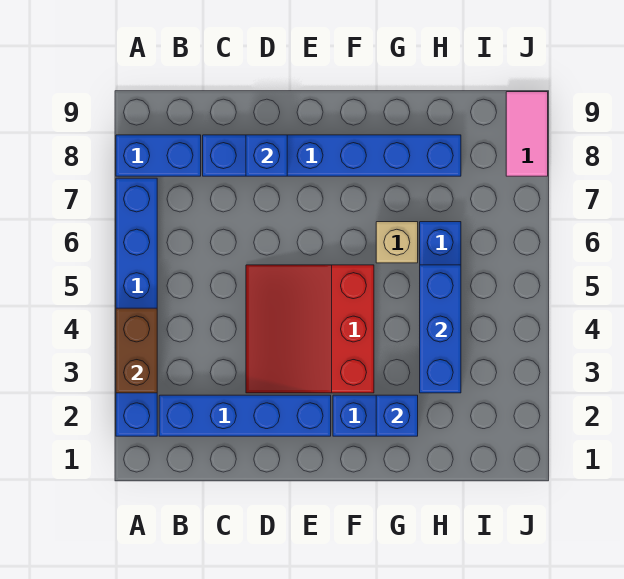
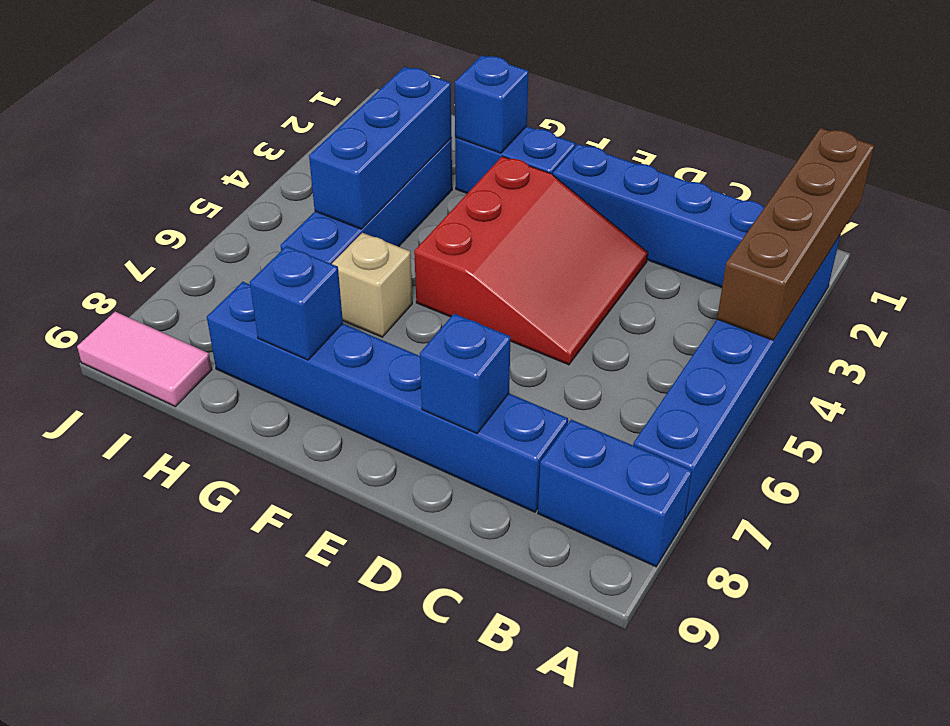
brown 1x2 brick [116,308,157,393] -> brown 1x4 brick [717,128,874,340]
none -> blue 1x1 brick [250,246,343,360]
pink 1x2 tile [506,92,548,176] -> pink 1x2 tile turned to [77,312,212,406]

